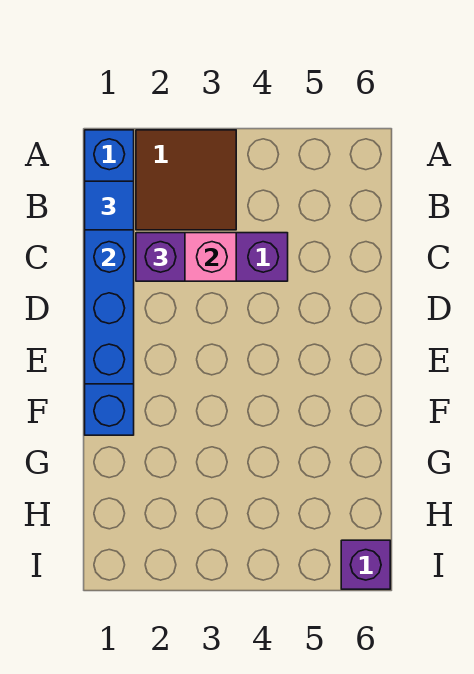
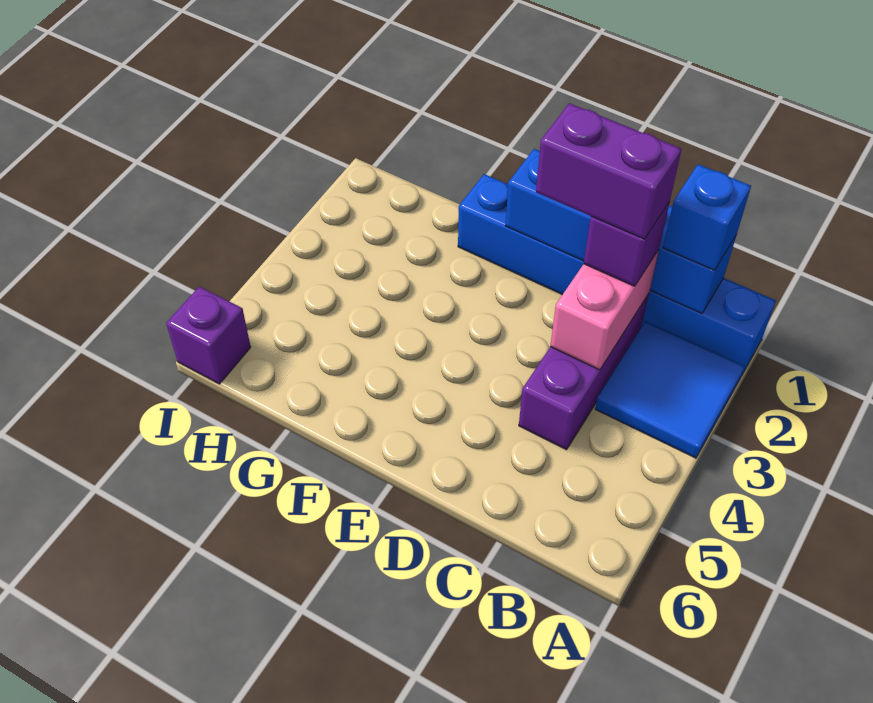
brown 2x2 tile [136,130,236,230] -> blue 2x2 tile [595,321,745,458]
blue 1x1 tile [85,181,134,230] -> blue 1x1 brick [663,164,751,270]
none -> purple 1x2 brick [536,103,682,239]

